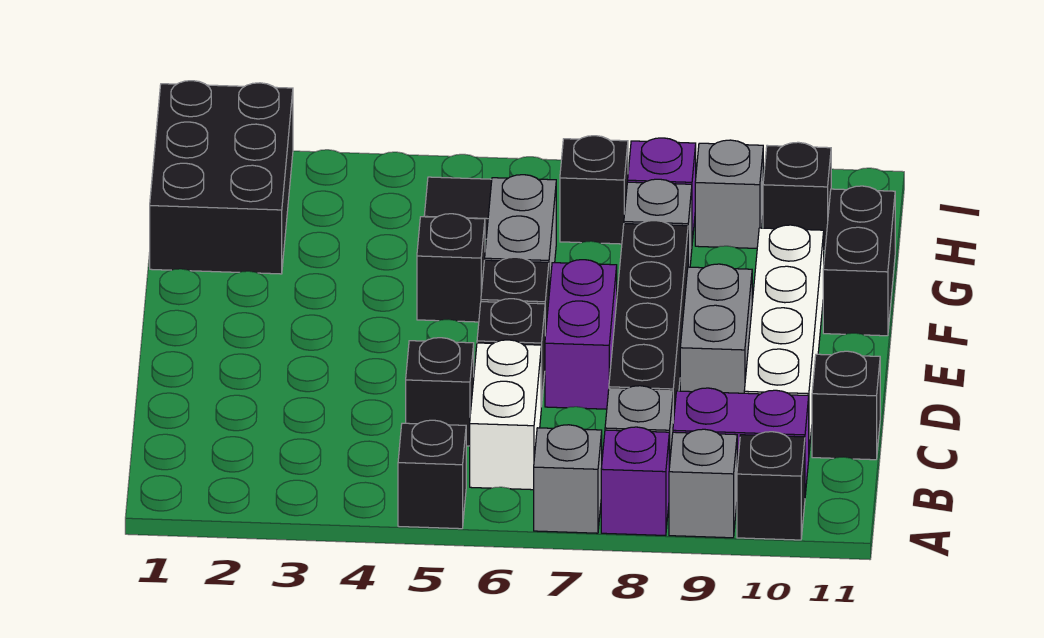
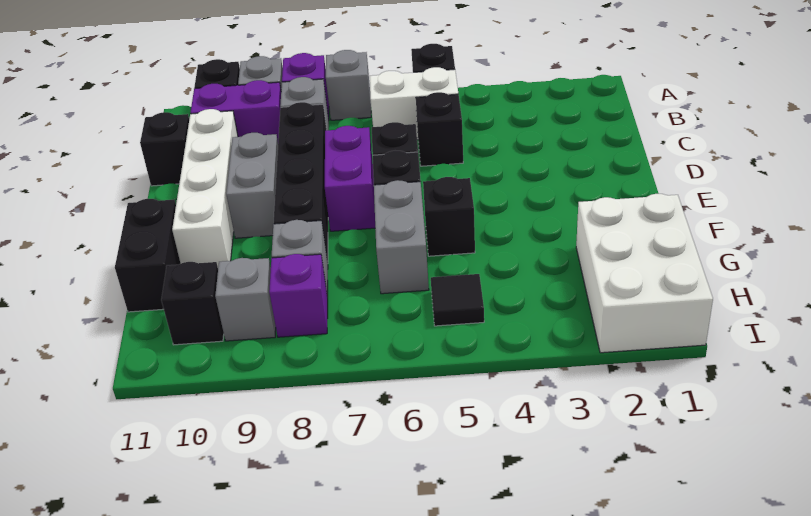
white 1x2 brick [470,340,541,490] -> white 1x2 brick turned to [370,67,458,140]
black 2x3 brick [150,81,293,274] -> white 2x3 brick [576,194,713,353]
black 1x1 brick [560,136,628,244] -> none

